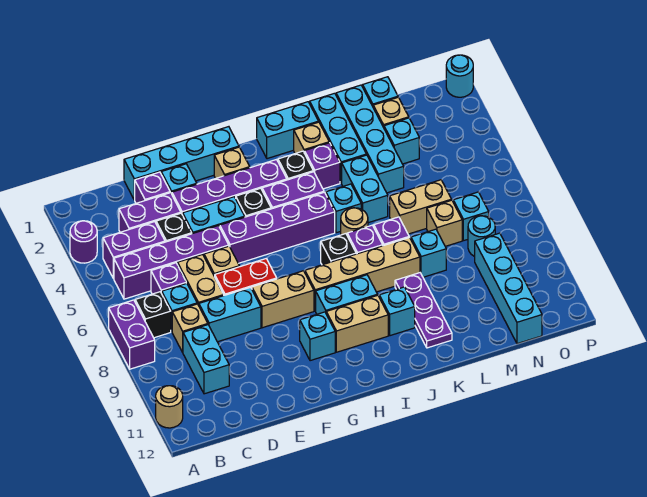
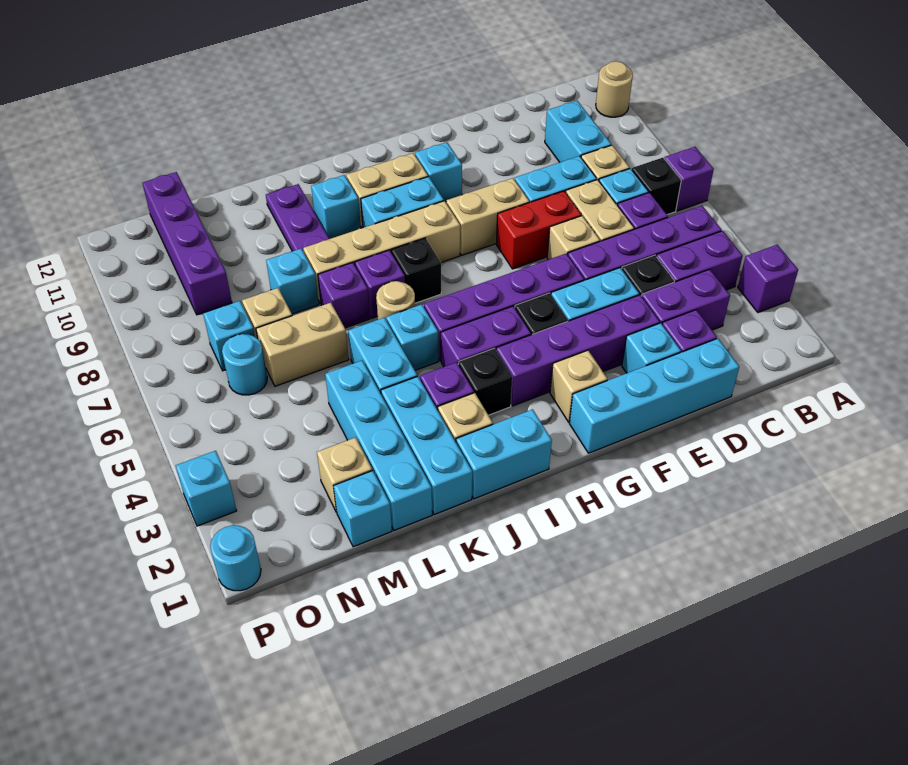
purple 1x1 round brick [70,221,97,263] -> purple 1x1 brick [738,245,798,313]
purple 1x2 brick [109,300,155,369] -> purple 1x1 brick [664,147,714,211]
cyan 1x1 brick [384,118,419,164] -> cyan 1x1 brick moved to [176,451,237,526]
cyan 1x1 round brick [468,216,495,257] -> cyan 1x1 round brick moved to [222,334,267,395]
cyan 1x4 brick [475,233,542,344] -> purple 1x4 brick [142,172,232,315]

